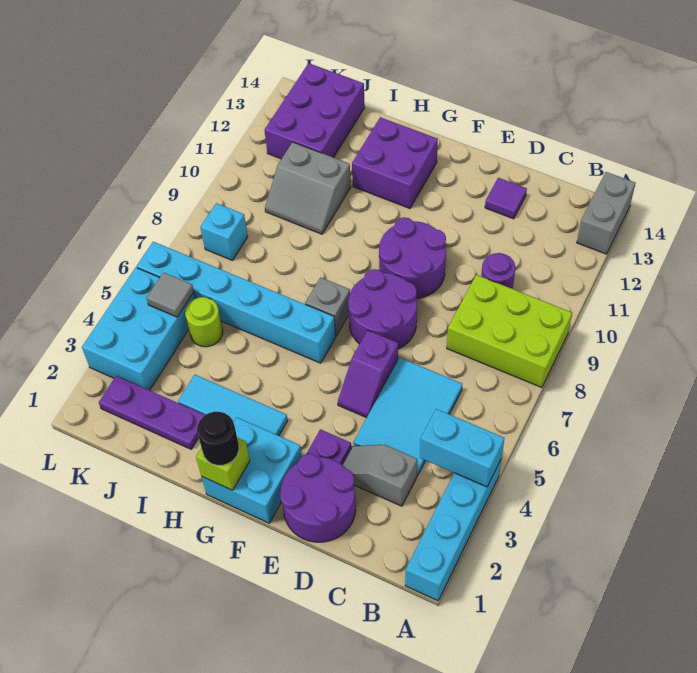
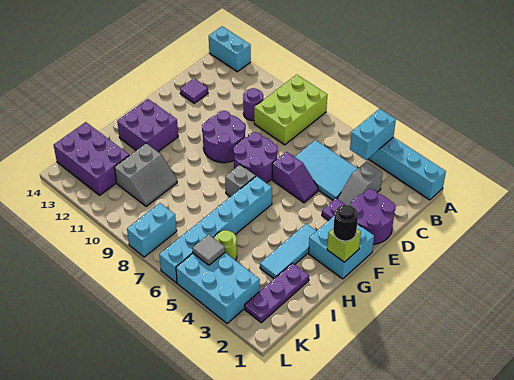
grey 1x2 brick [577,172,635,254] -> cyan 1x2 brick [209,26,251,72]
cyan 1x1 brick [200,203,248,260] -> cyan 1x2 brick [127,203,177,257]

